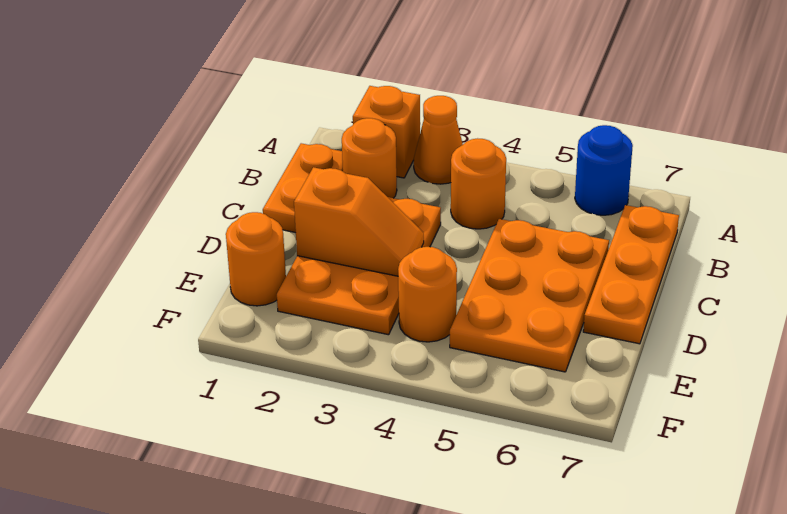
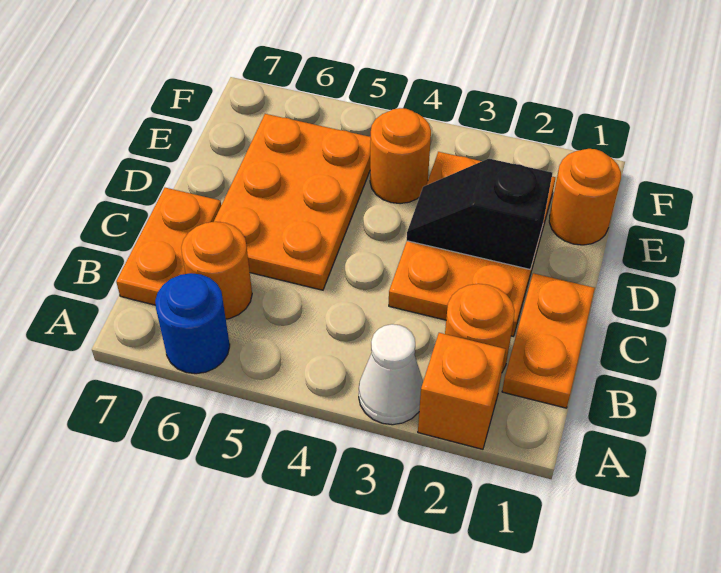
orange 1x1 cone [414,96,463,184] -> white 1x1 cone [359,324,423,425]
orange 1x1 round brick [451,138,506,229] -> orange 1x1 round brick moved to [181,222,252,319]
orange 1x3 plate [583,205,679,344] -> orange 1x2 plate [116,188,221,305]
orange 1x2 slope [294,167,424,276] -> black 1x2 slope [407,159,552,270]

